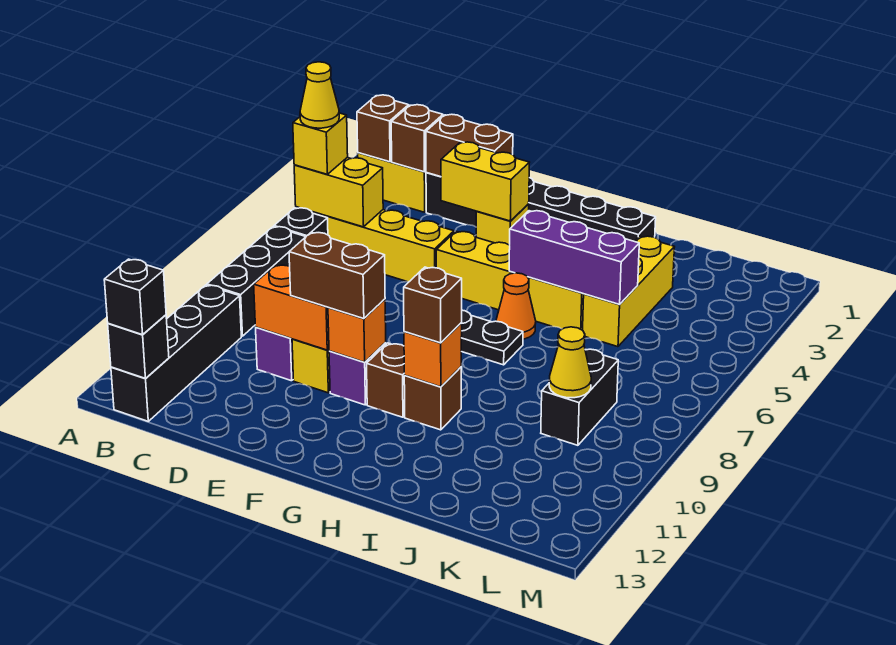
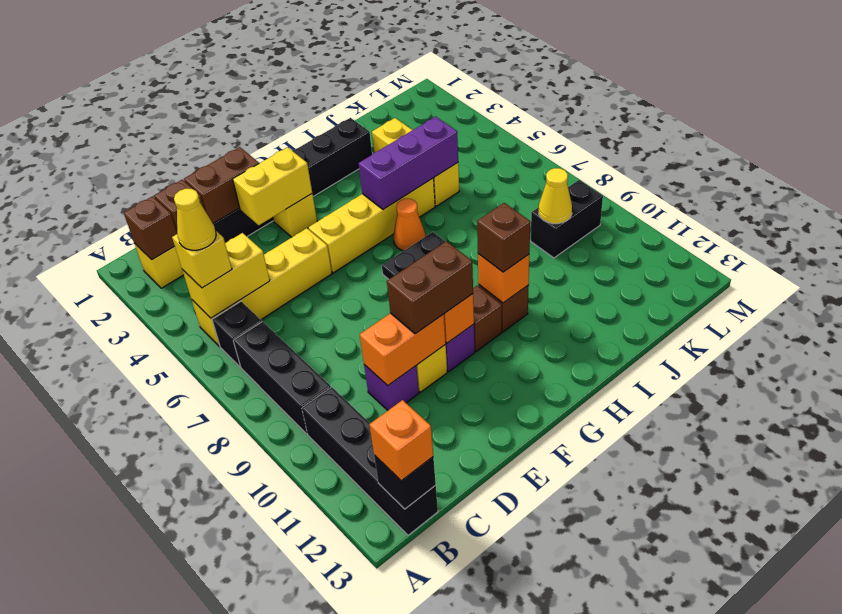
black 1x1 brick [104,259,166,335] -> orange 1x1 brick [370,400,433,481]
black 1x2 brick [541,349,618,445] -> black 1x2 brick turned to [531,180,603,258]

